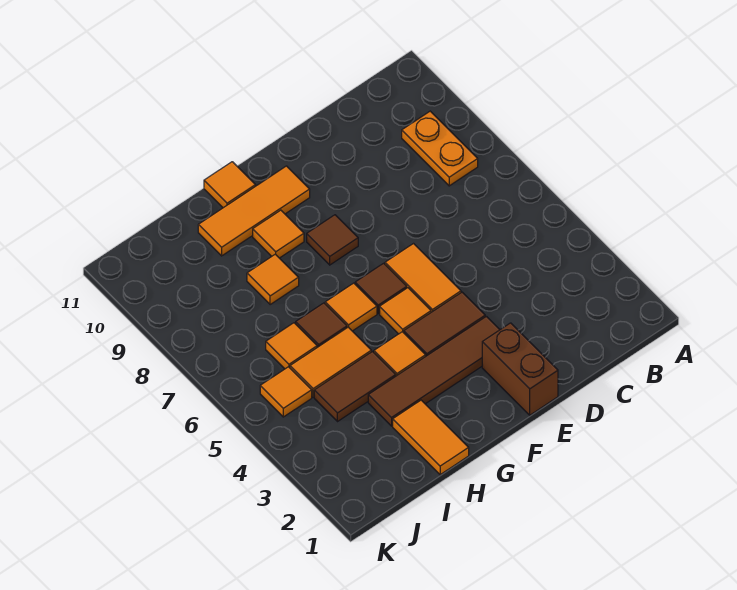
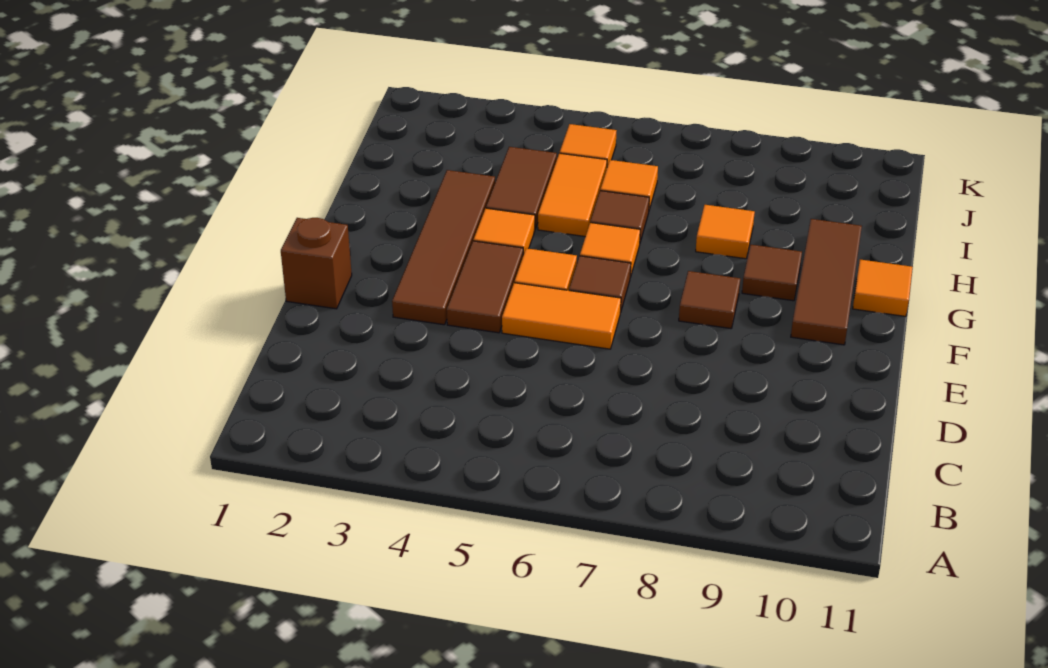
orange 1x2 plate [402,111,478,186] -> none
brown 1x2 brick [482,323,558,415] -> brown 1x1 brick [281,218,352,309]
orange 1x3 tile [198,166,310,256] -> brown 1x3 tile [791,219,862,345]
orange 1x1 tile [253,210,304,258] -> brown 1x1 tile [742,245,802,301]
orange 1x2 tile [393,400,469,475] -> none

